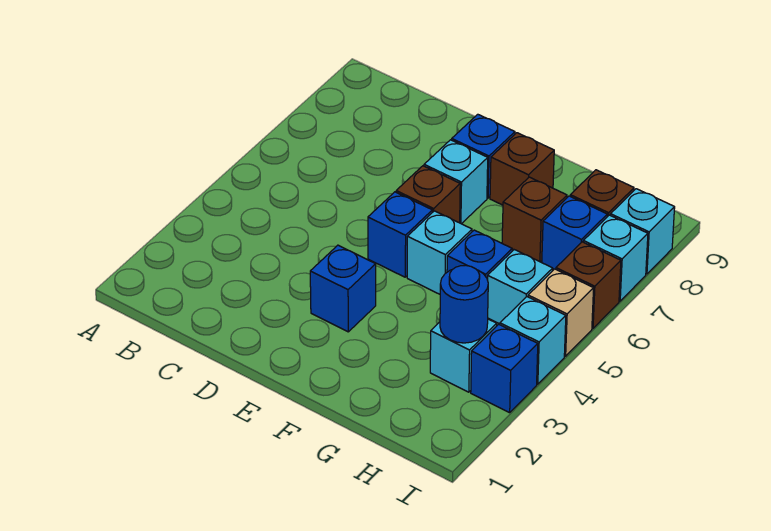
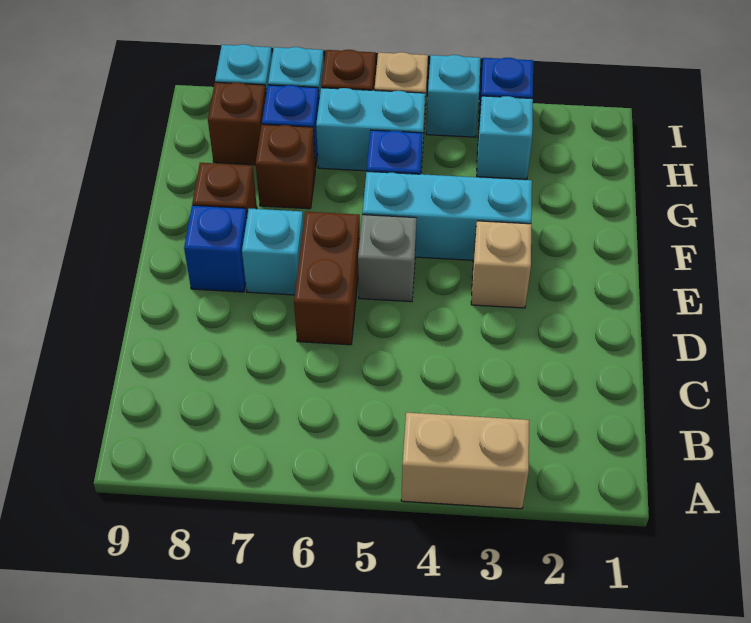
none -> tan 1x2 brick [401,412,529,509]
blue 1x1 brick [310,245,376,332] -> tan 1x1 brick [471,221,531,308]
blue 1x1 brick [368,192,432,277] -> grey 1x1 brick [358,215,417,302]
brown 1x1 brick [396,166,460,223] -> brown 1x2 brick [294,212,360,345]
cyan 1x1 brick [407,211,472,294] -> cyan 1x3 brick [362,171,532,260]
blue 1x1 round brick [440,265,488,343] -> none
cyan 1x1 brick [487,250,553,324] -> cyan 1x2 brick [316,88,425,171]

